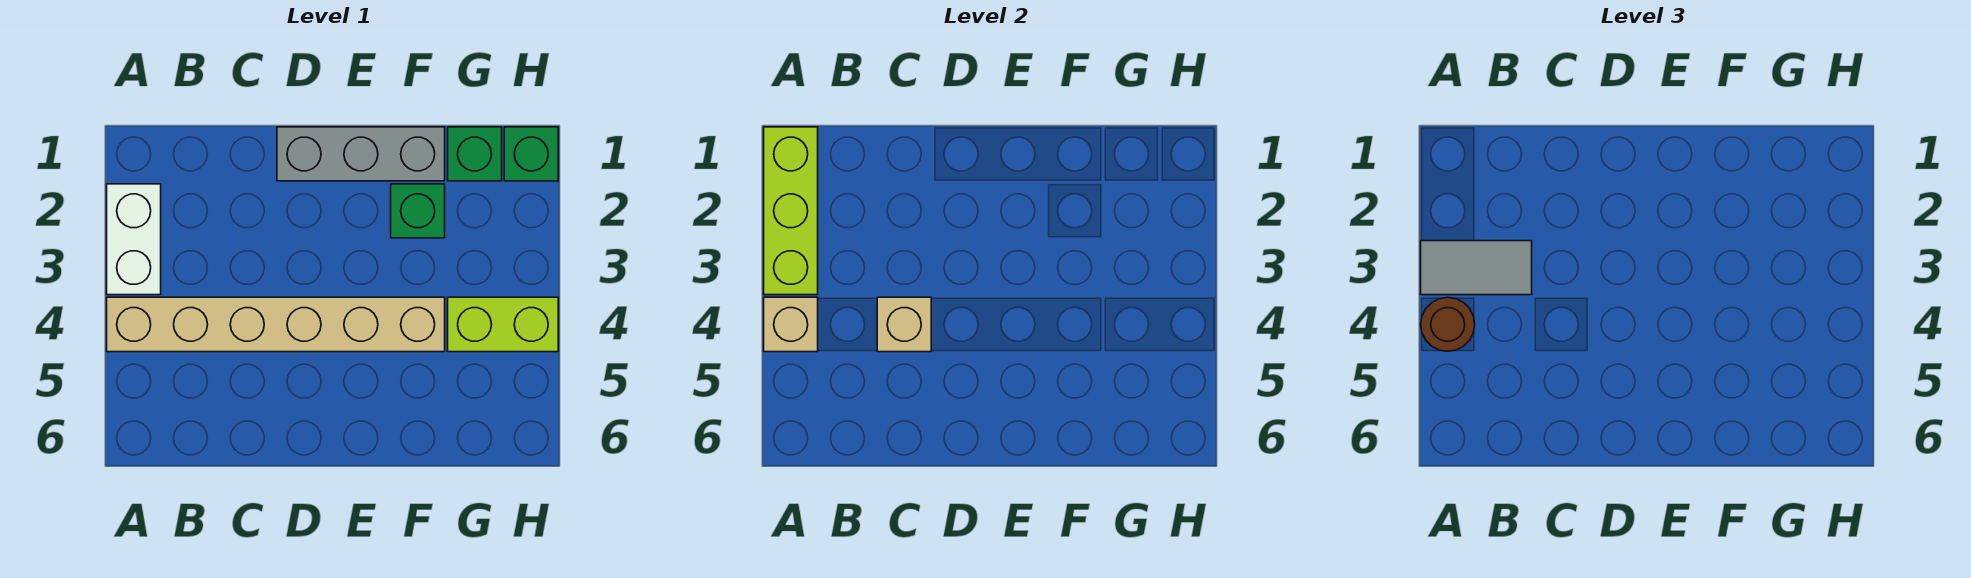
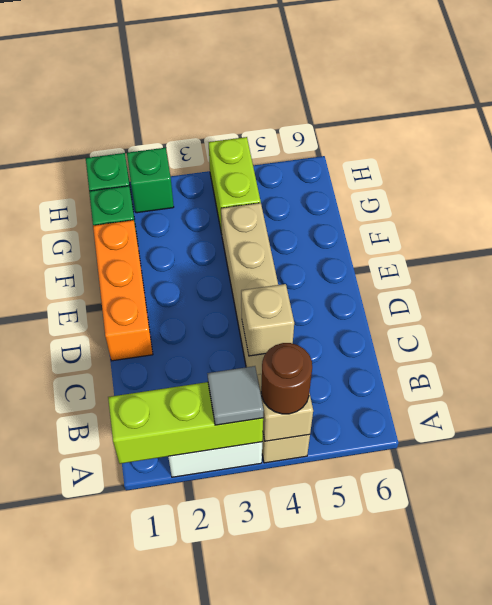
grey 1x2 tile [1421,241,1532,295] -> grey 1x1 tile [207,366,264,425]
grey 1x3 brick [277,127,445,181] -> orange 1x3 brick [93,220,153,361]
green 1x1 brick [391,184,445,238] -> green 1x1 brick moved to [127,148,174,213]

